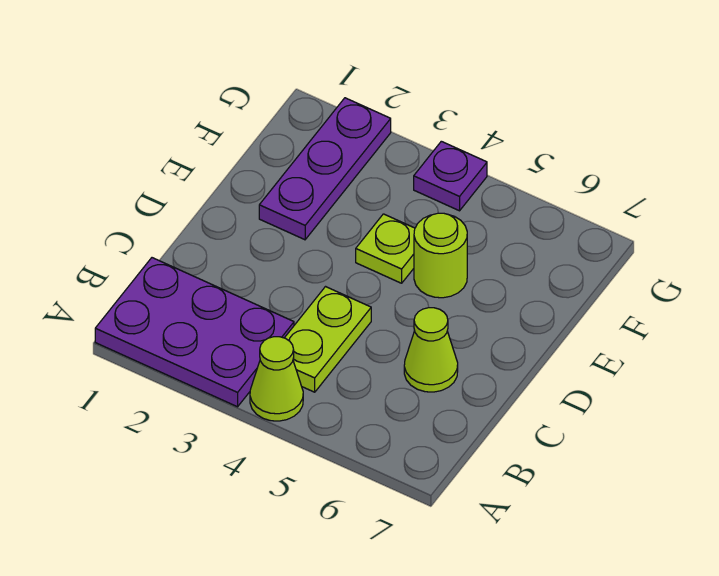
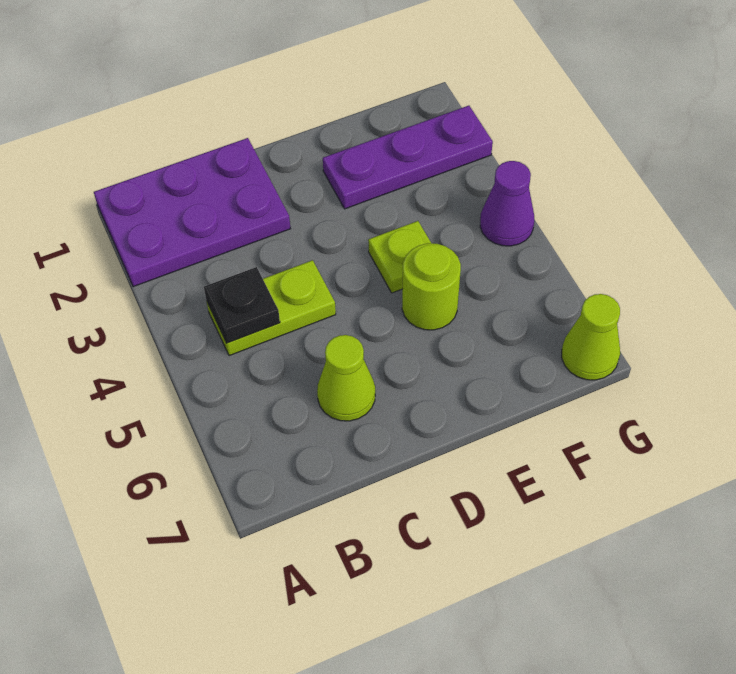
purple 2x3 plate [95,258,294,407] -> purple 2x3 plate turned to [94,138,291,287]
lime 1x1 cone [250,337,303,421] -> lime 1x1 cone moved to [562,294,620,380]
none -> black 1x1 plate [204,267,280,343]
purple 1x1 plate [414,141,487,211] -> purple 1x1 cone [480,161,534,246]

